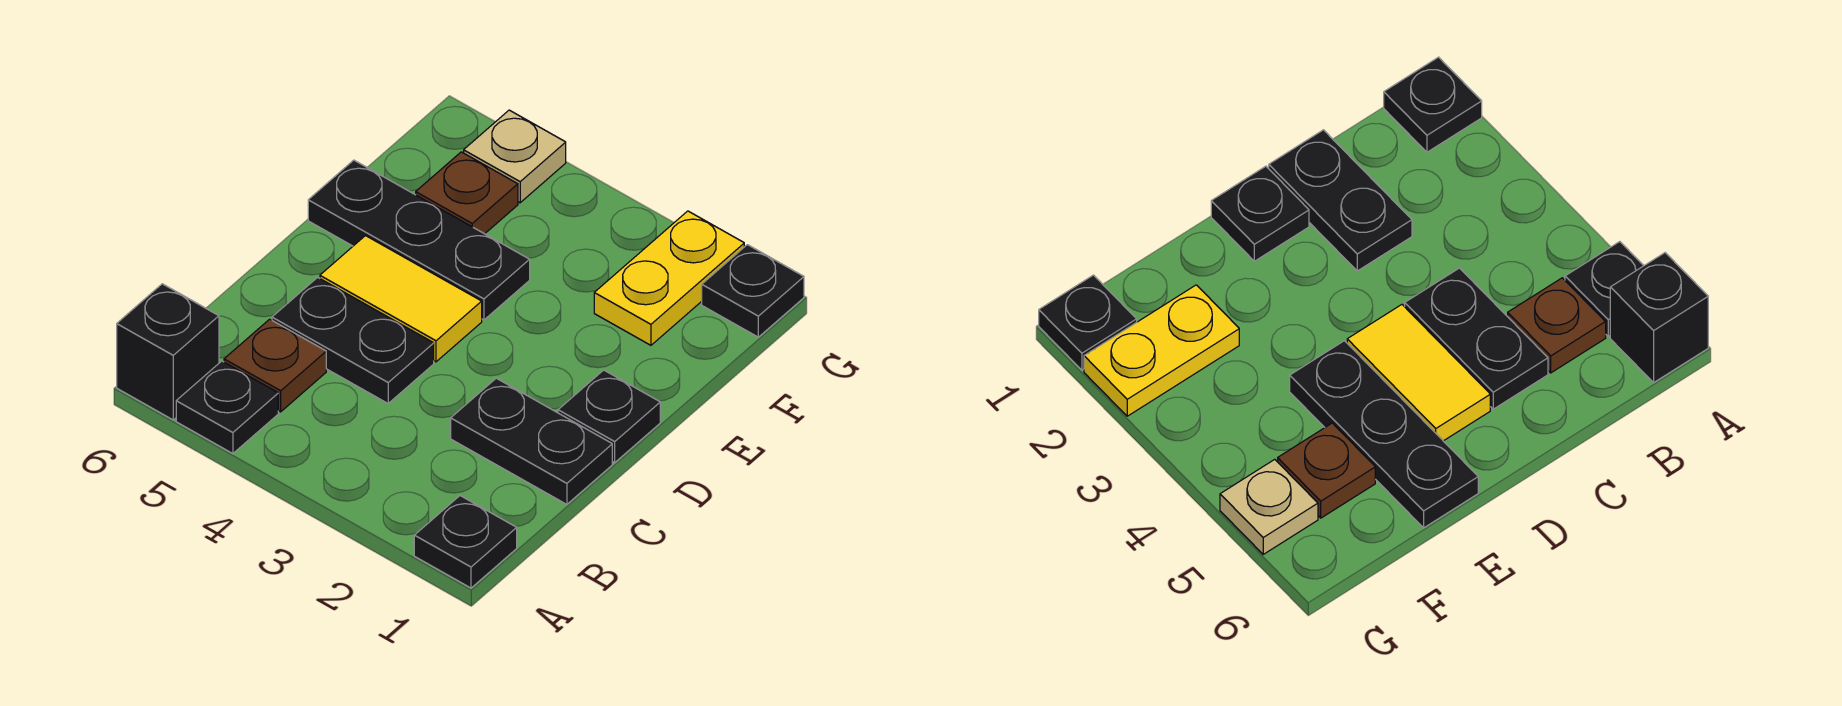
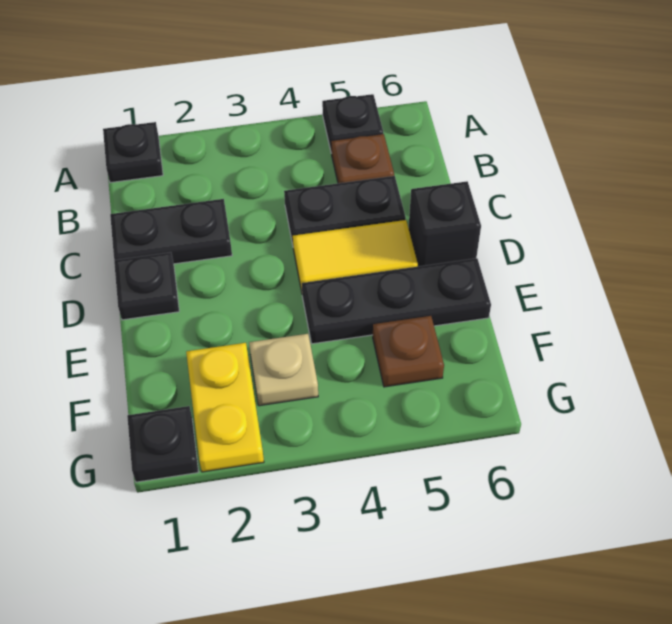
black 1x1 brick [117,284,219,420] -> black 1x1 brick moved to [409,181,481,266]
tan 1x1 plate [464,110,566,203] -> tan 1x1 plate moved to [249,334,318,406]

